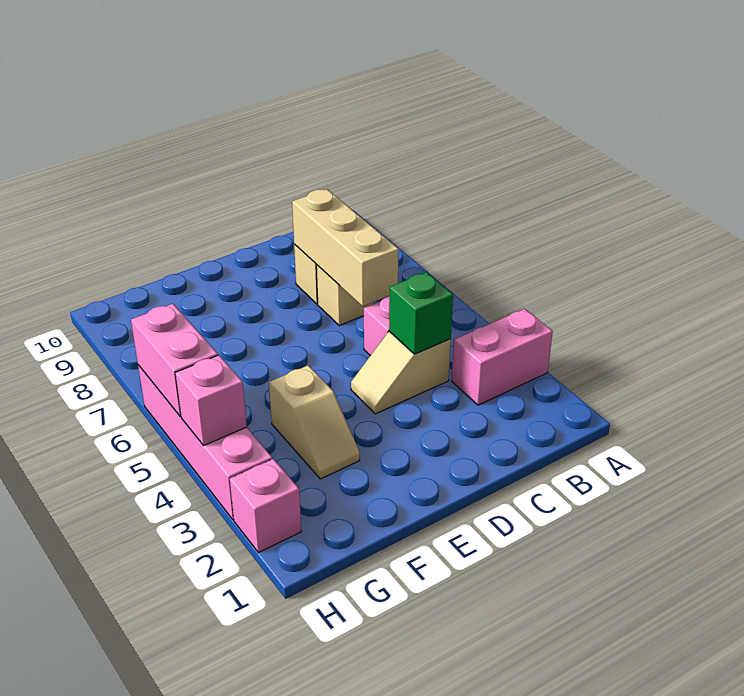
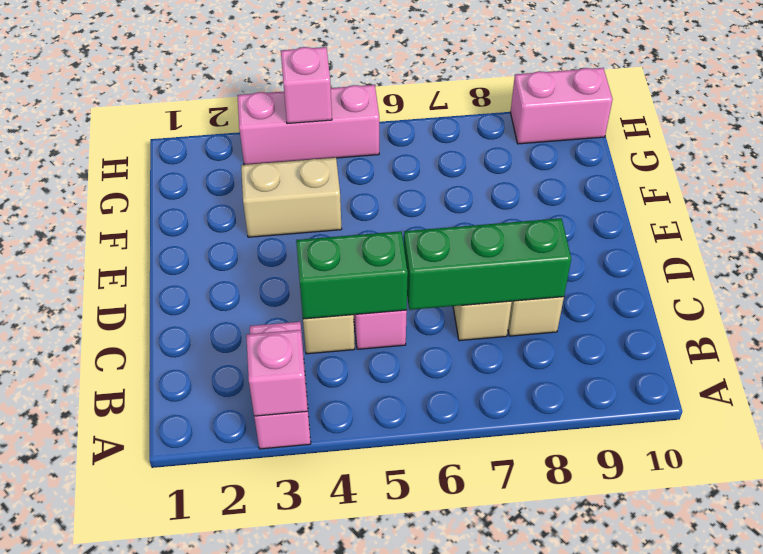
green 1x1 brick [389,272,453,354] -> green 1x2 brick [296,231,408,319]
tan 1x3 brick [292,189,399,306] -> green 1x3 brick [404,218,571,310]
tan 1x2 slope [269,366,360,479] -> tan 1x2 brick [241,158,342,237]
pink 1x1 brick [230,459,301,553] -> pink 1x1 brick moved to [246,330,308,416]
pink 1x4 brick [138,365,272,520] -> pink 1x3 brick [237,85,379,165]
pink 1x2 brick [131,304,218,417] -> pink 1x2 brick moved to [510,68,613,144]

